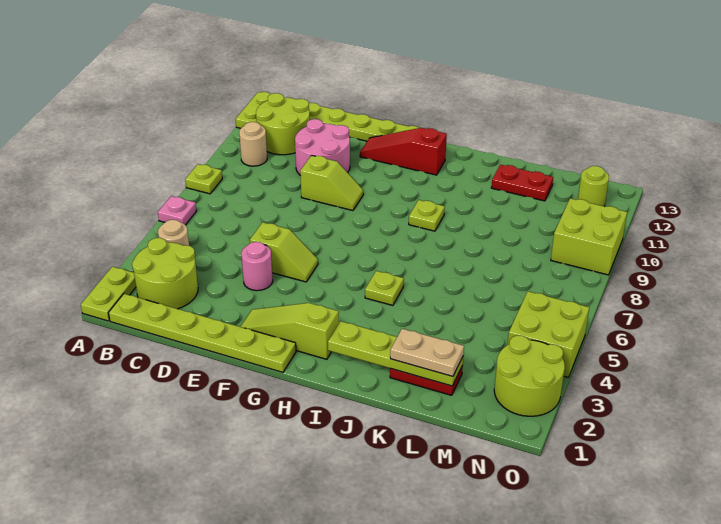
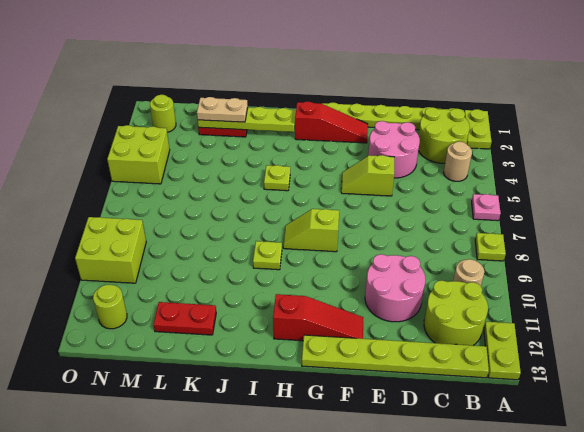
pink 1x1 round brick [241,242,273,291] -> pink 2x2 round brick [368,121,420,178]
lime 1x2 slope [300,155,363,211] -> lime 1x2 slope moved to [283,209,339,252]
lime 1x3 slope [240,303,339,359] -> red 1x3 slope [295,102,368,143]
lime 2x2 round brick [494,335,565,416] -> lime 1x1 round brick [150,95,176,132]

